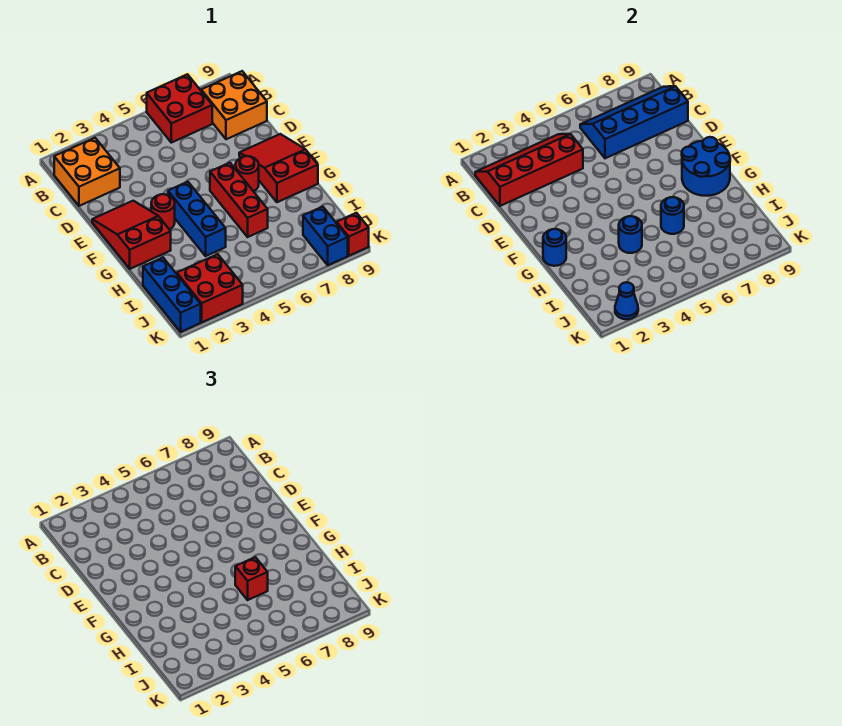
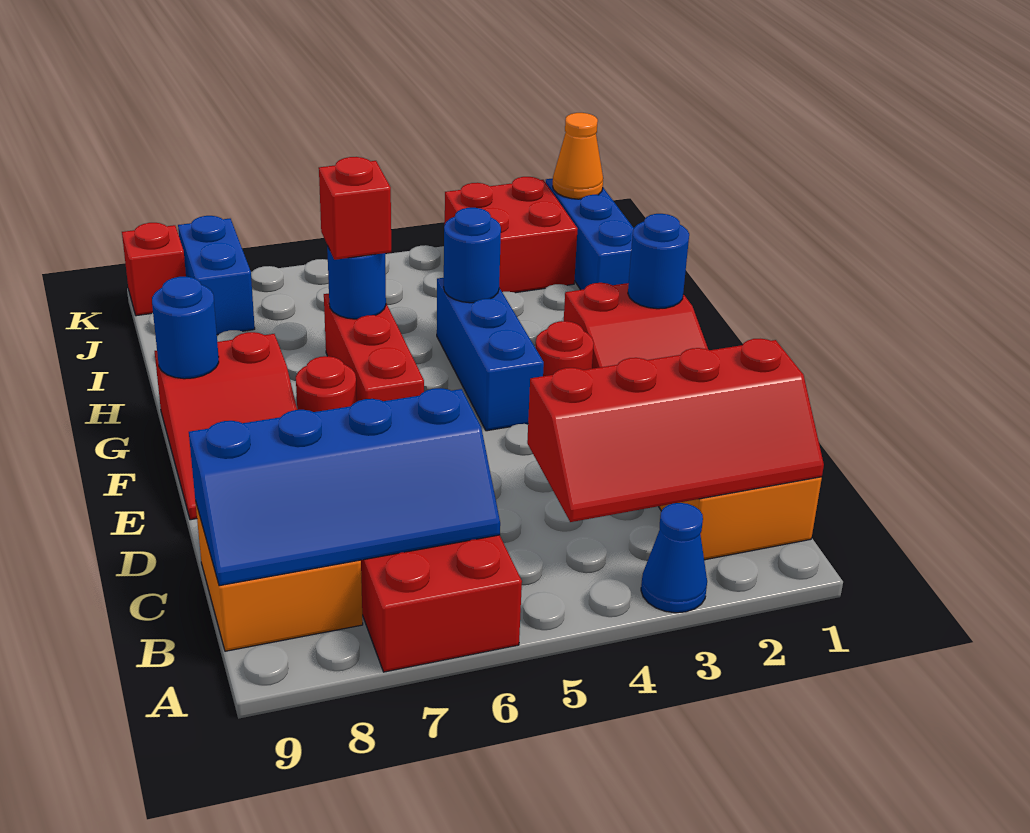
blue 2x2 round brick [682,137,730,196] -> blue 1x1 round brick [152,277,219,379]
none -> orange 1x1 cone [553,113,603,199]
blue 1x1 cone [615,282,638,319] -> blue 1x1 cone moved to [641,503,707,613]

